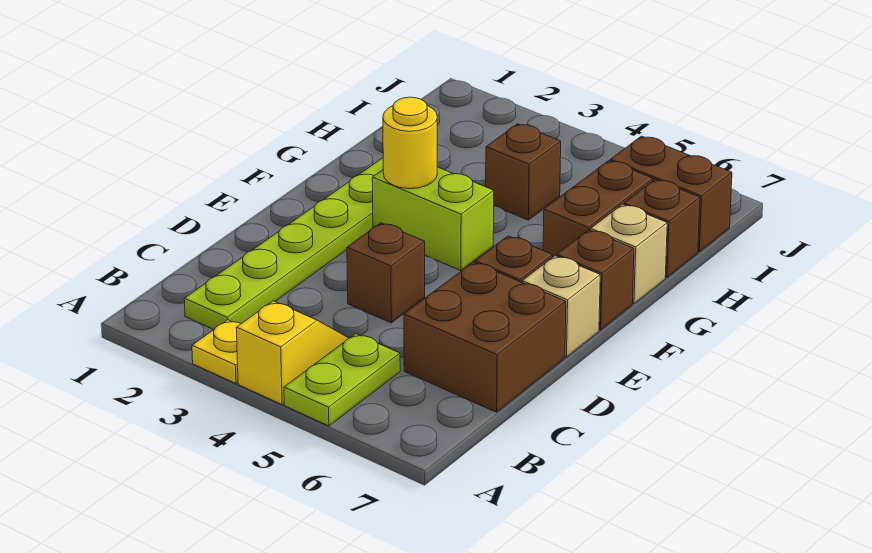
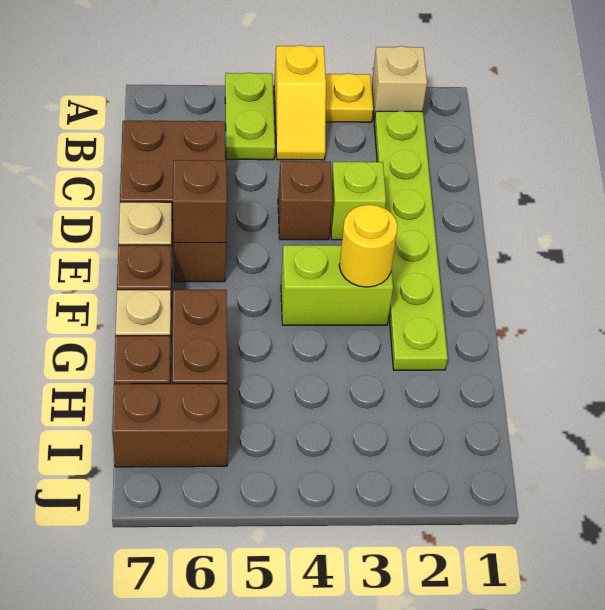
none -> tan 1x1 brick [372,46,427,121]
none -> lime 1x1 brick [331,162,386,240]
brown 1x1 brick [486,124,561,220] -> brown 1x1 brick moved to [173,160,227,243]

